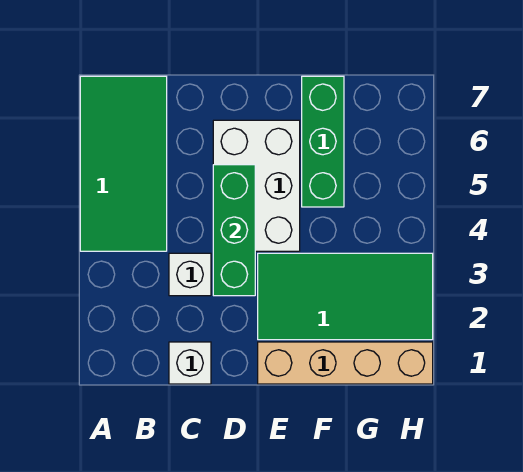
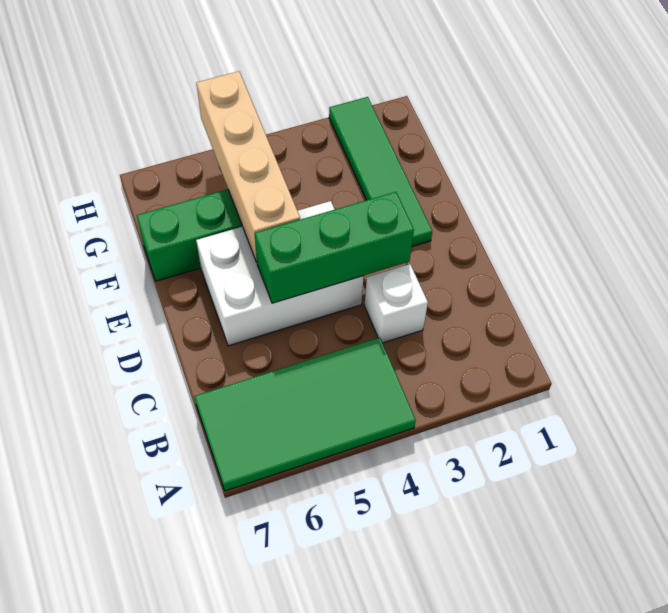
white 1x1 brick [169,342,211,384] -> none
tan 1x4 brick [258,342,433,384] -> tan 1x4 brick moved to [196,71,300,262]
green 2x4 tile [258,253,433,340] -> green 1x4 tile [329,97,432,247]

